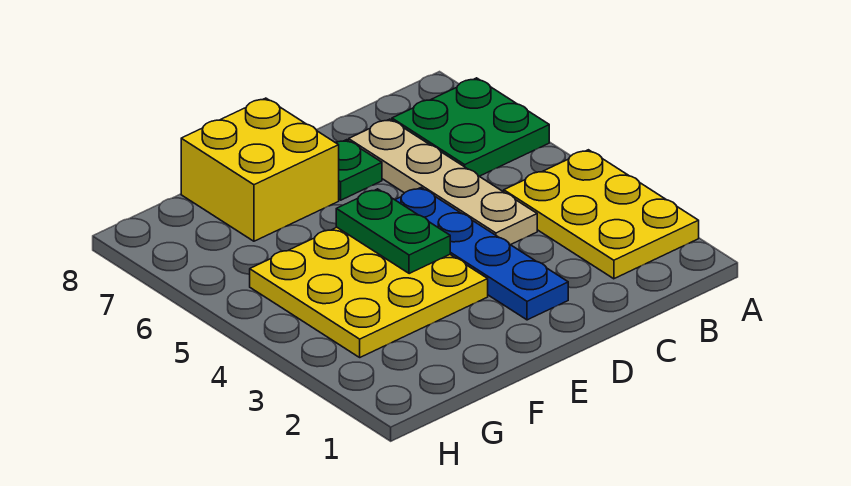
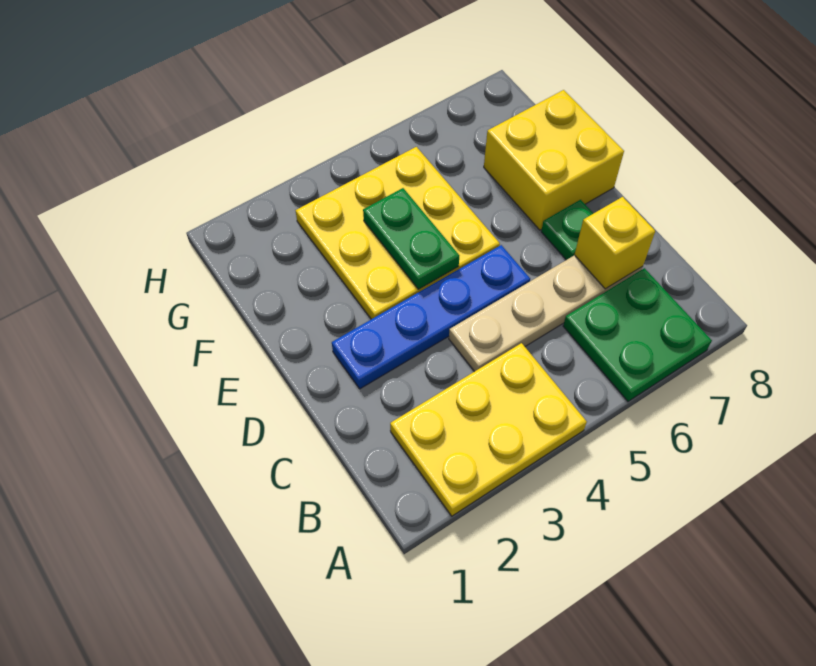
none -> yellow 1x1 brick [575,197,655,289]
green 1x2 plate [336,189,450,274] -> green 1x2 plate turned to [363,188,459,289]

